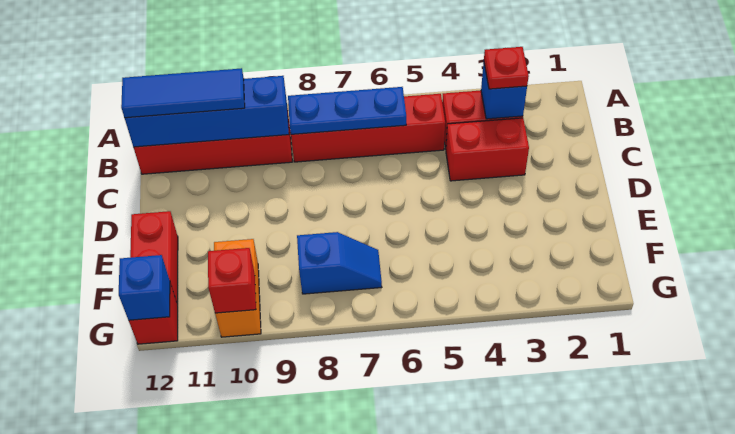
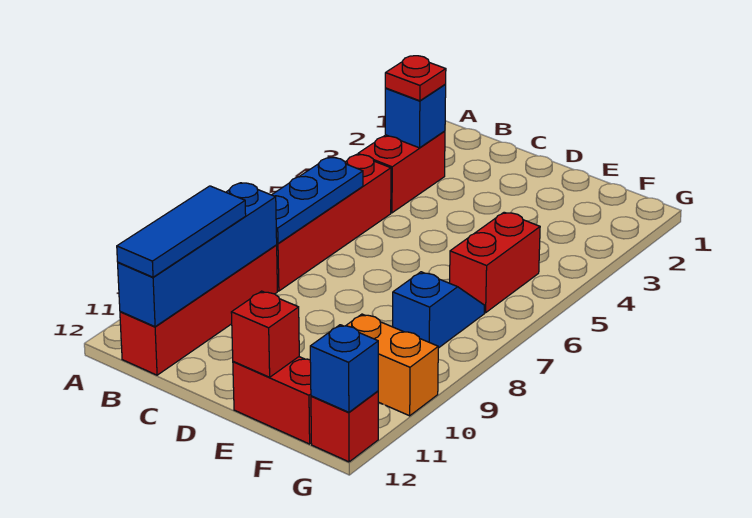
red 1x2 brick [446,118,529,181] -> red 1x2 brick moved to [450,212,540,313]
red 1x1 brick [208,248,256,313] -> red 1x1 brick moved to [231,291,299,377]

